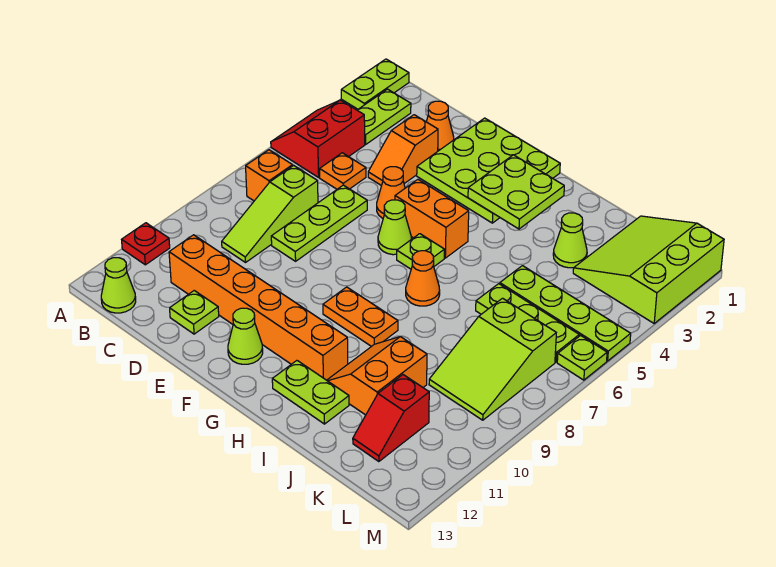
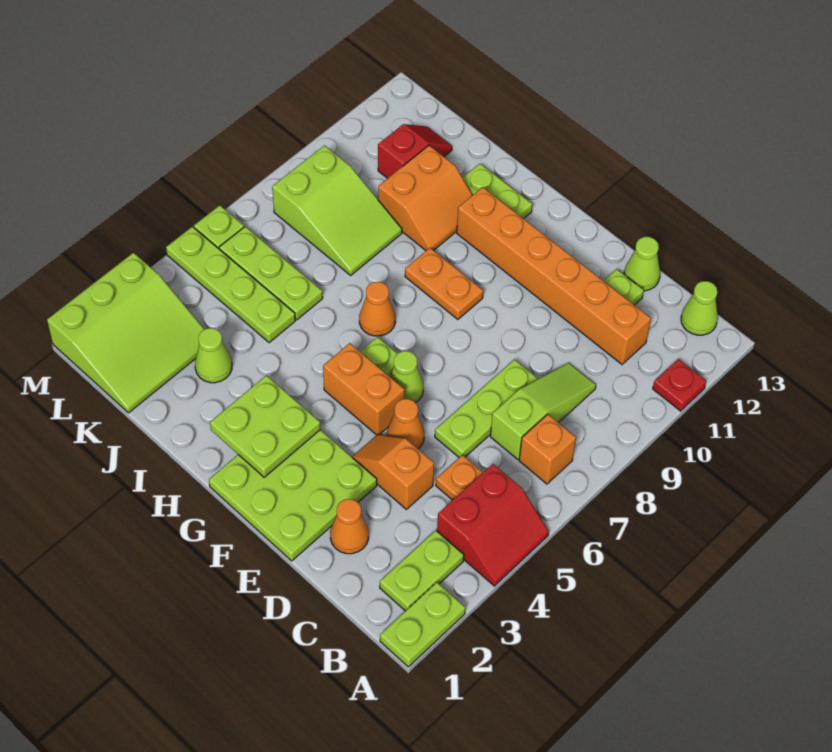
orange 1x2 slope [368,115,438,186] -> orange 1x2 slope turned to [352,434,434,509]
lime 1x1 cone [228,308,263,364] -> lime 1x1 cone moved to [624,237,660,291]
lime 2x3 slope [429,298,556,420] -> lime 2x3 slope turned to [272,145,402,275]

